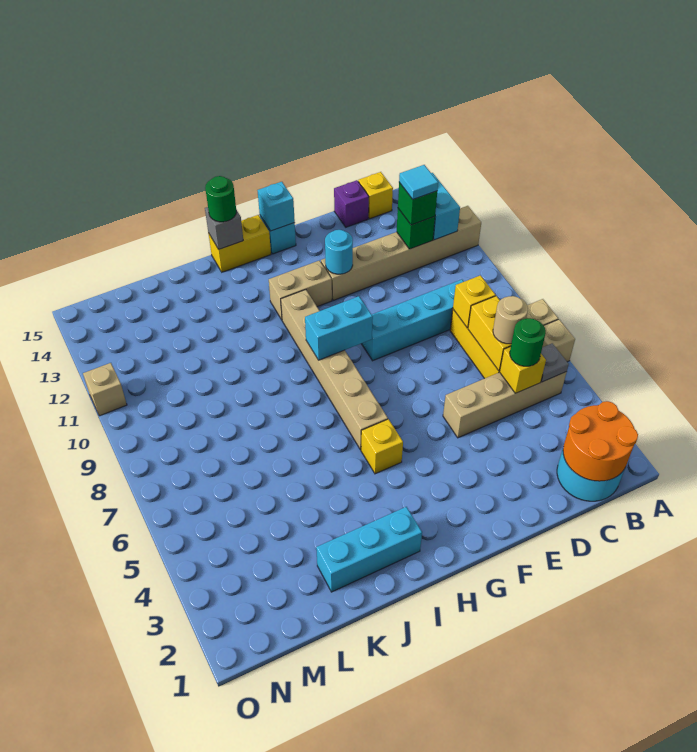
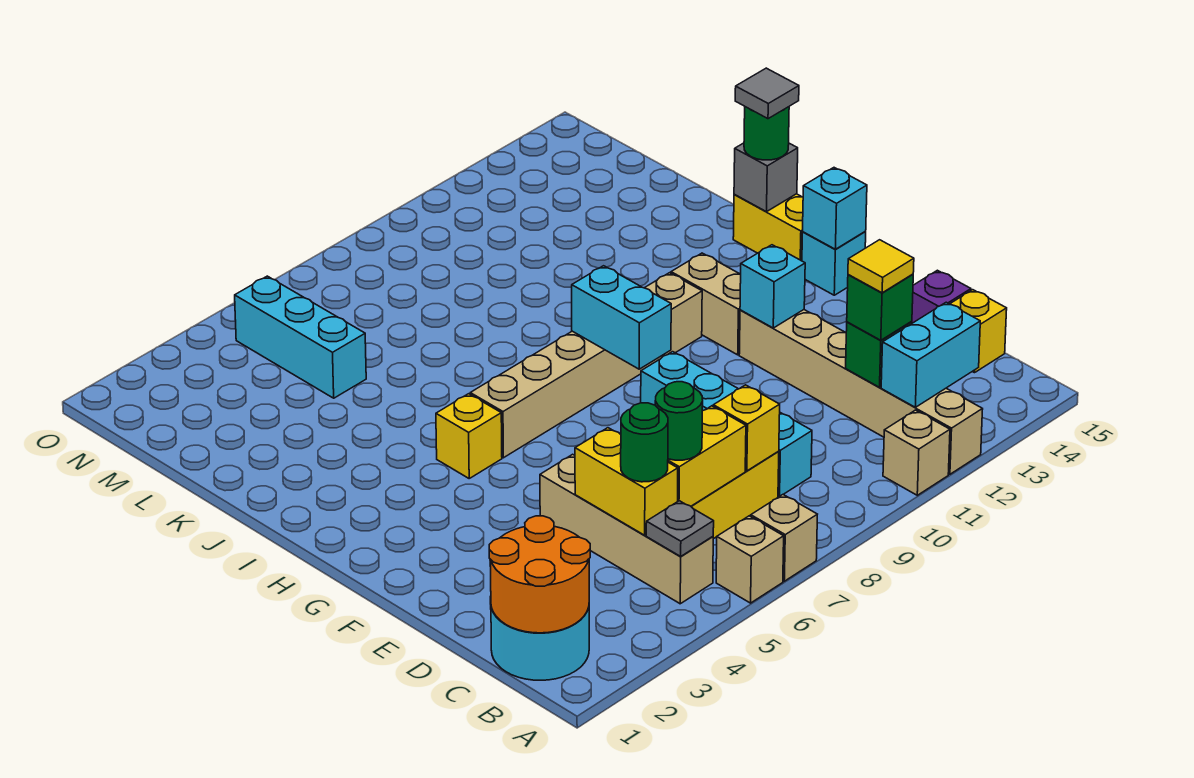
yellow 1x1 brick [500,347,546,393] -> yellow 1x2 brick [575,428,678,535]
tan 1x1 round brick [493,296,528,344] -> green 1x1 round brick [655,382,703,460]
cyan 1x1 tile [399,165,438,199] -> yellow 1x1 tile [848,240,914,293]
cyan 1x1 round brick [325,230,353,274] -> cyan 1x1 brick [740,245,805,328]
cyan 1x3 brick [316,507,422,592] -> cyan 1x3 brick moved to [235,276,366,398]
none -> grey 1x1 tile [735,68,799,119]
tan 1x1 brick [83,363,127,416] -> tan 1x1 brick moved to [883,410,950,495]

